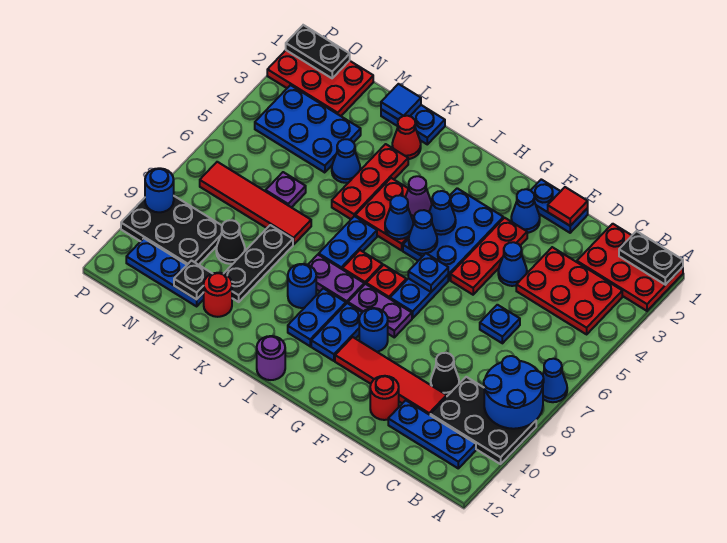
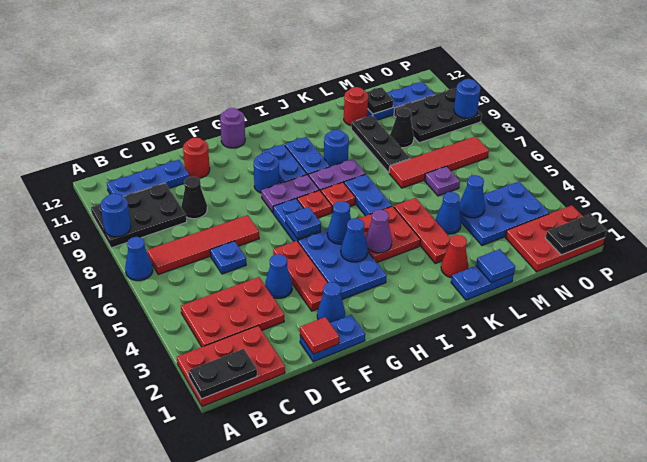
blue 2x2 round brick [484,356,544,429] -> blue 1x1 round brick [101,194,131,237]
red 1x4 tile [335,337,447,415] -> red 1x4 tile moved to [147,215,259,274]
blue 1x1 cone [385,195,413,239] -> blue 1x1 cone moved to [459,175,485,218]
purple 1x1 round brick [257,336,285,380] -> purple 1x1 round brick moved to [220,108,245,148]

